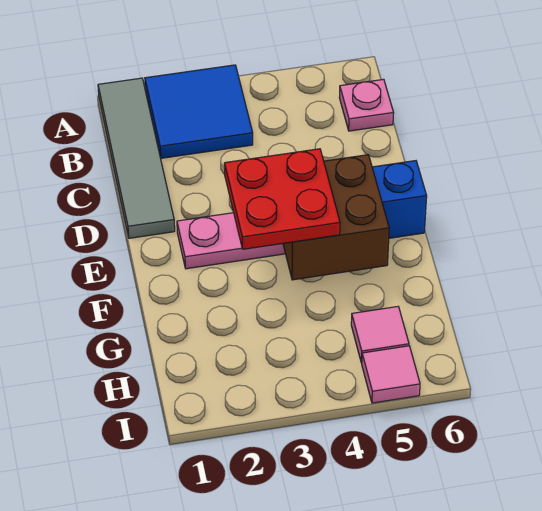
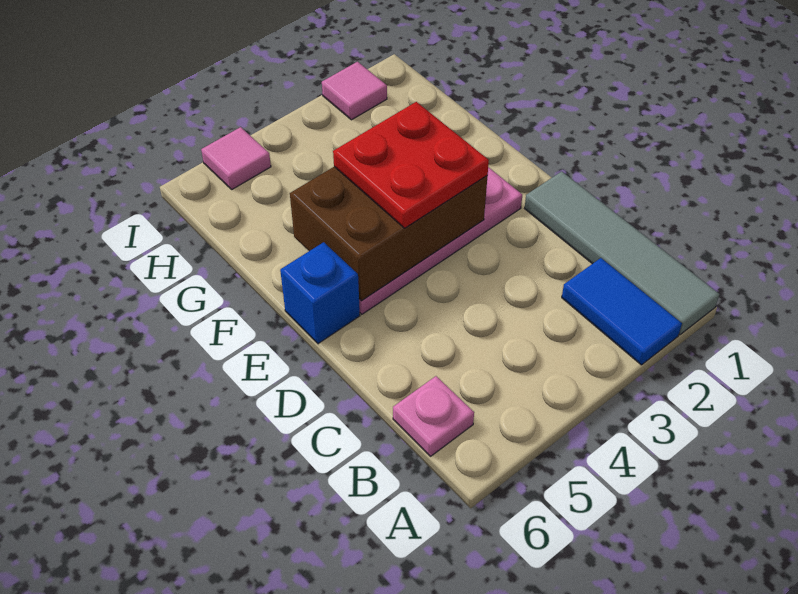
blue 2x2 tile [145,65,253,158] -> blue 1x2 tile [562,258,682,365]
brown 2x2 brick [283,155,389,280] -> brown 2x3 brick [290,167,487,301]
pink 1x1 tile [351,307,409,363] -> pink 1x1 tile moved to [322,62,387,120]

